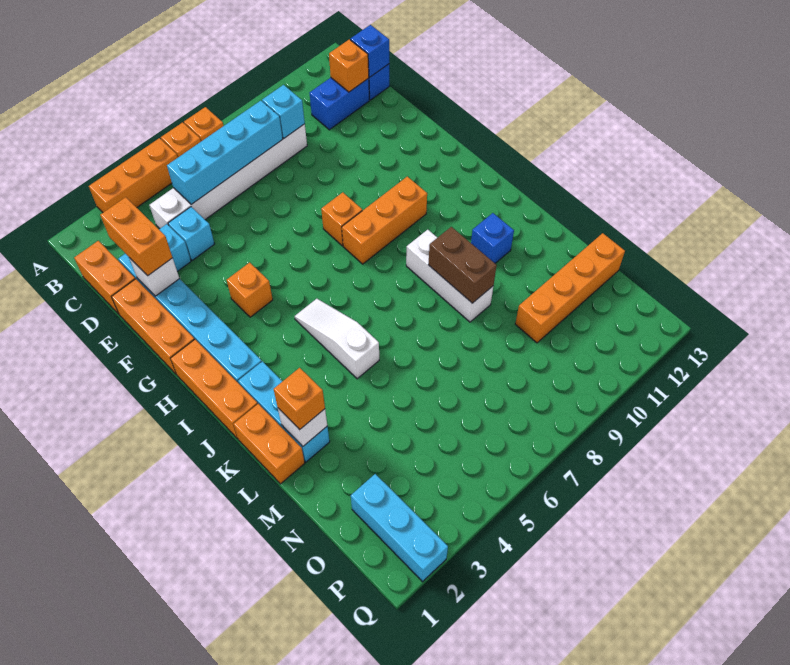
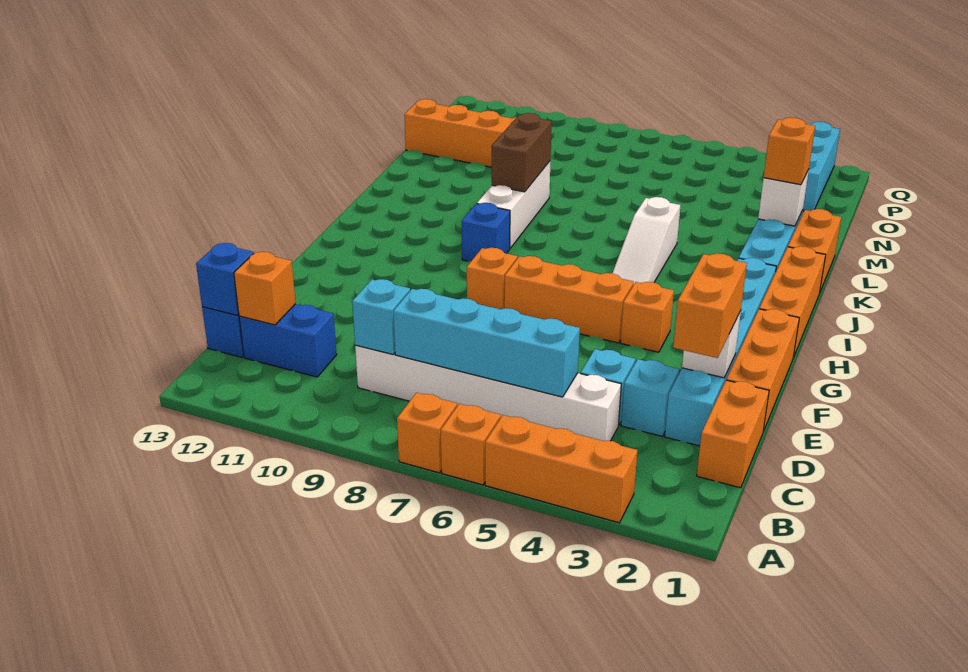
orange 1x3 brick [342,176,427,264] -> orange 1x3 brick moved to [504,256,634,343]
blue 1x1 brick [471,213,514,263] -> blue 1x1 brick moved to [462,203,510,261]

